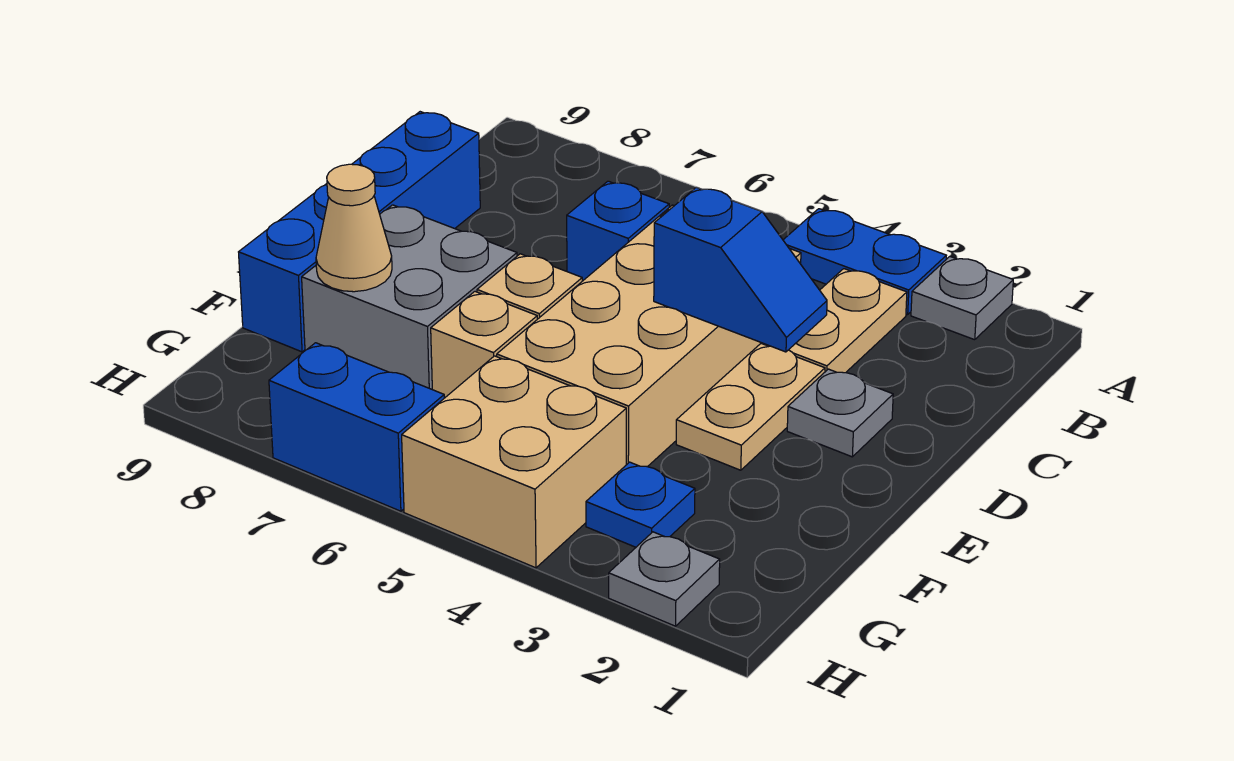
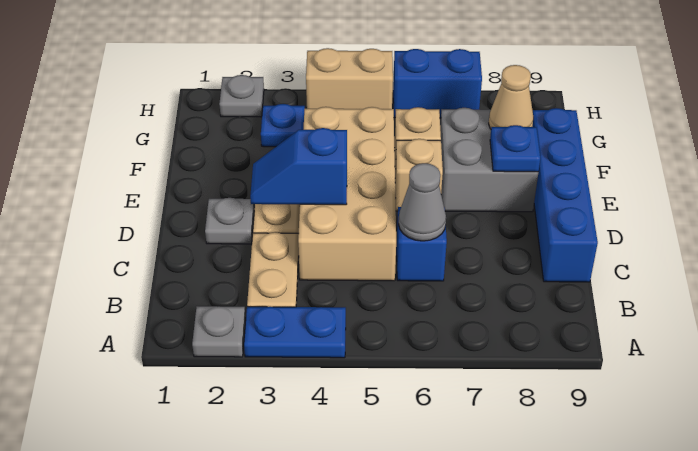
none -> grey 1x1 cone [398,163,446,241]
none -> blue 1x1 plate [490,125,540,172]
tan 2x2 brick [402,356,626,568] -> tan 1x2 brick [306,48,393,109]

